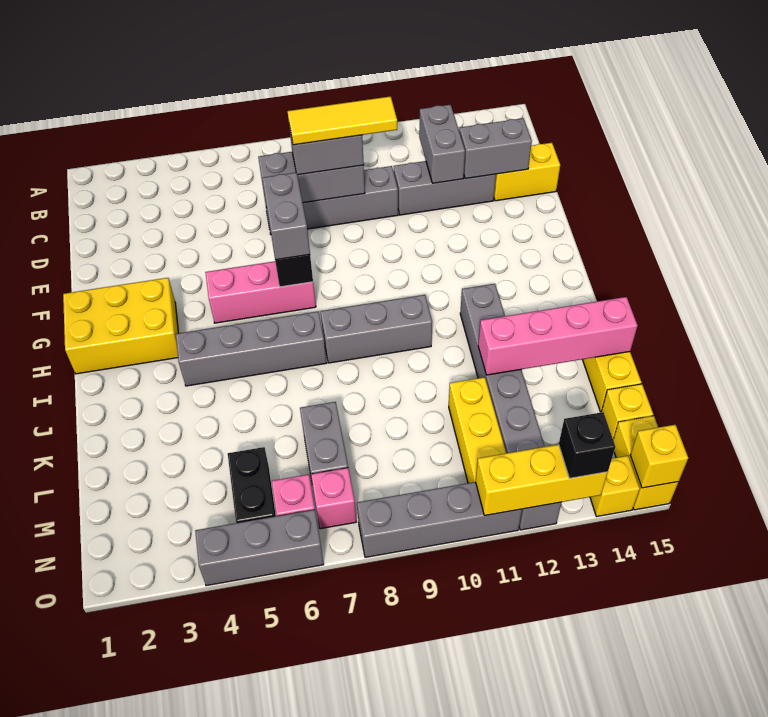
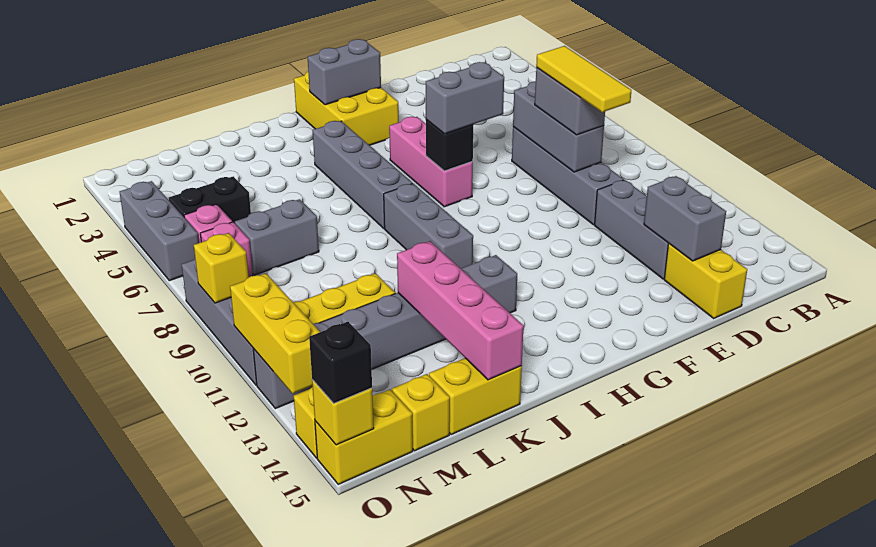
grey 1x2 brick [419,105,465,183] -> grey 1x2 brick moved to [308,39,381,105]
none -> yellow 1x1 brick [194,233,249,303]
black 1x1 brick [559,412,615,478] -> black 1x1 brick moved to [309,322,372,403]

